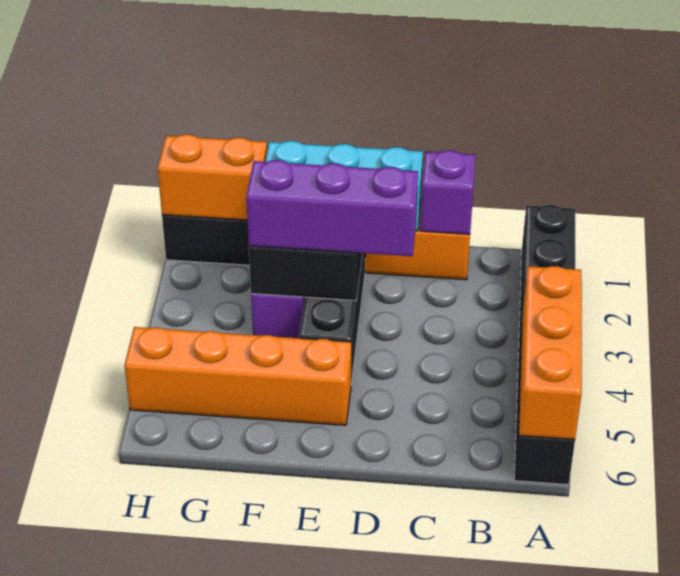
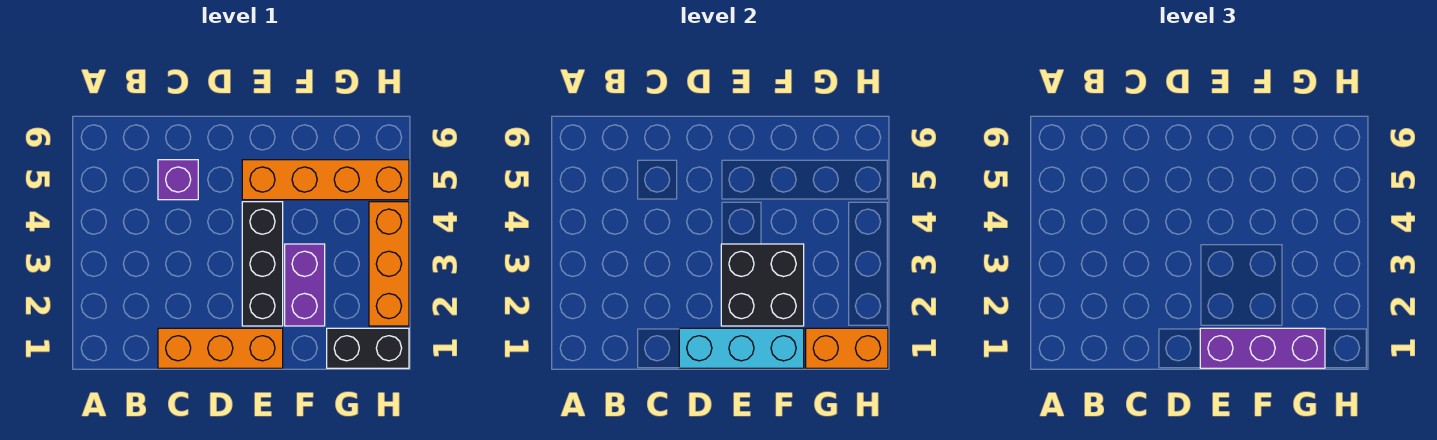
black 1x6 brick [514,205,575,485] -> none
orange 1x3 brick [519,266,582,439] -> orange 1x3 brick moved to [369,202,409,326]
purple 1x1 brick [420,150,475,234] -> purple 1x1 brick moved to [158,160,198,200]
purple 1x3 brick [246,160,418,256] -> purple 1x3 brick moved to [1200,328,1325,368]

